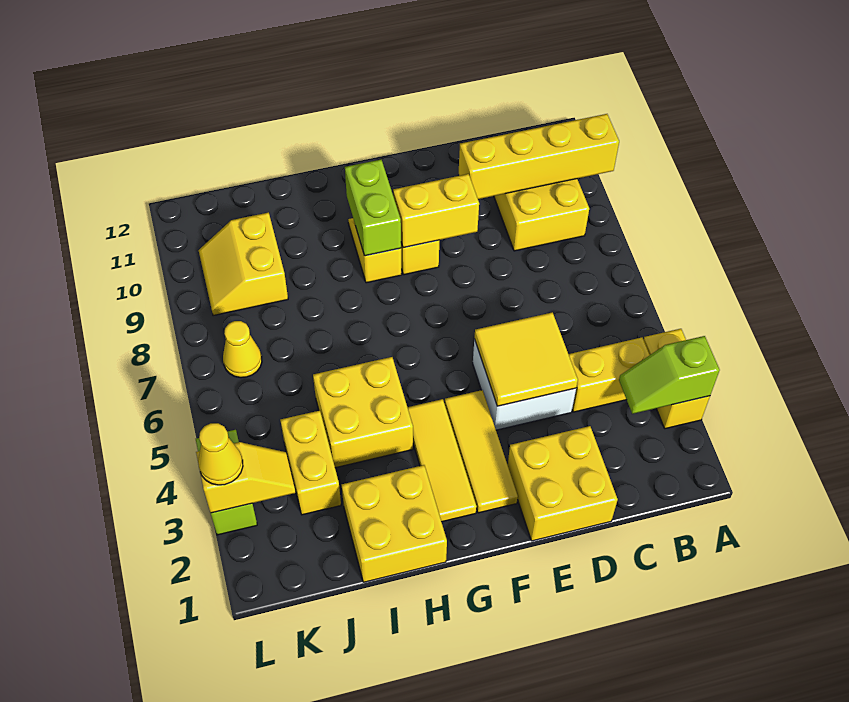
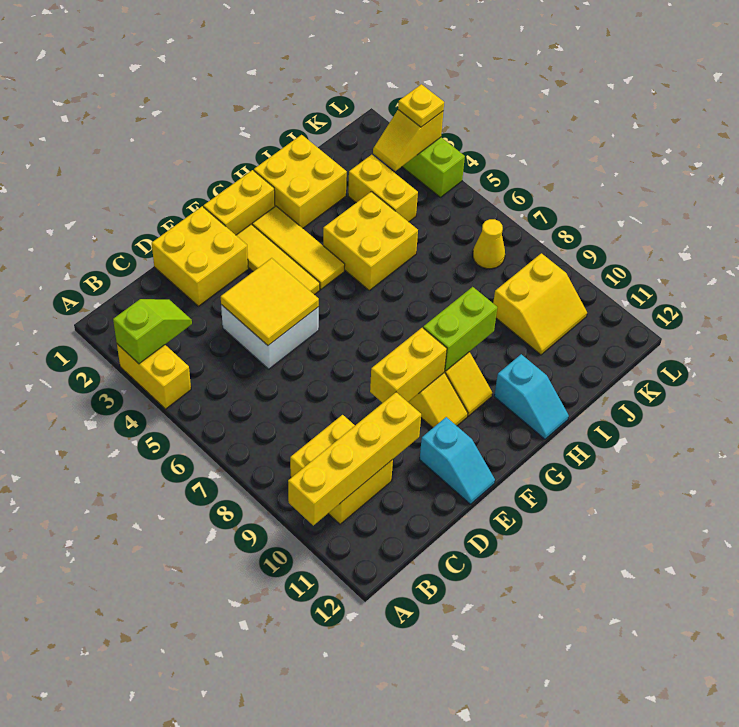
yellow 1x2 brick [569,338,650,412] -> yellow 1x2 brick moved to [204,170,275,235]
none -> cyan 1x2 slope [420,417,495,504]
lime 1x2 brick [345,160,401,256] -> lime 1x2 brick turned to [423,287,497,371]
none -> cyan 1x2 slope [494,354,569,439]
yellow 2x2 slope [199,212,288,316] -> yellow 2x2 slope turned to [493,253,587,355]
yellow 1x1 cone [198,423,243,485] -> yellow 1x1 plate [398,84,444,127]

